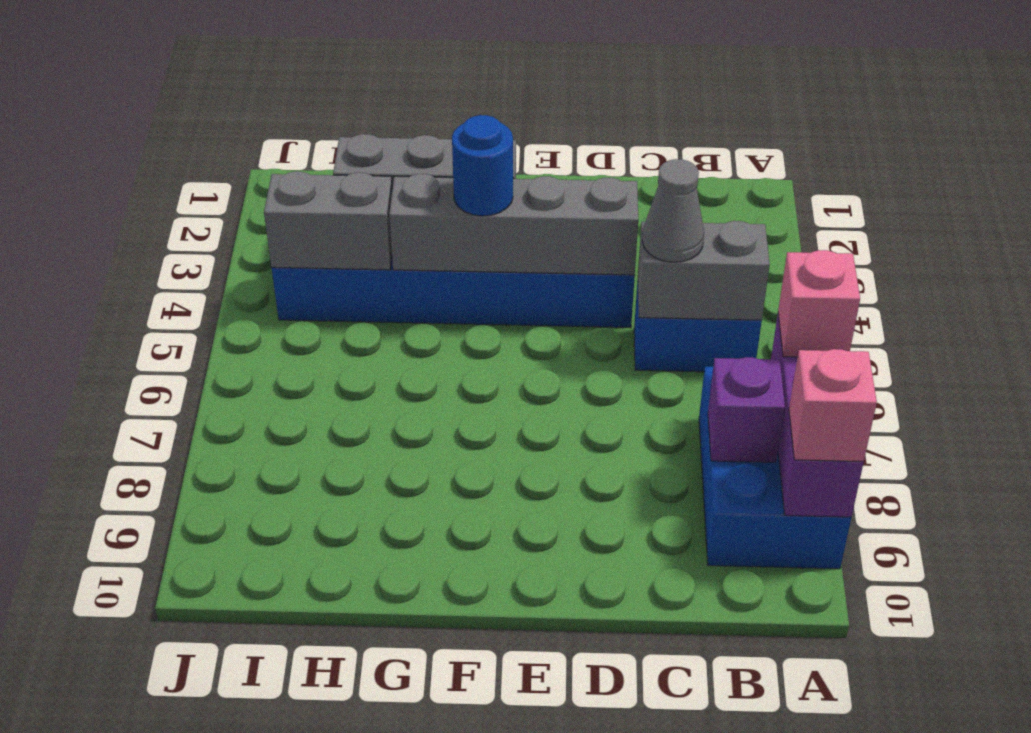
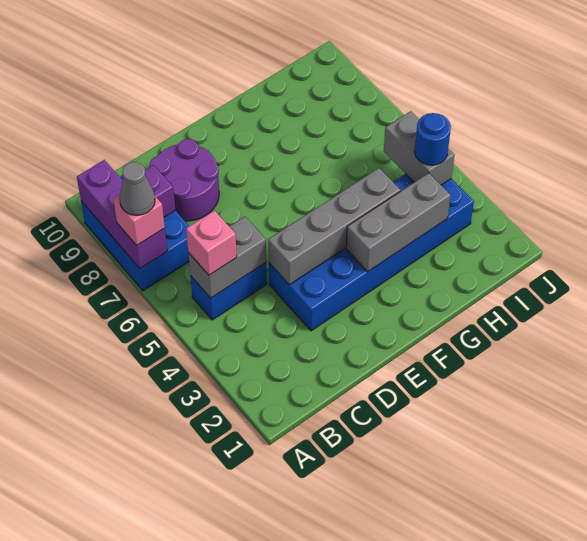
pink 1x1 brick [789,349,877,462] -> pink 1x1 brick moved to [186,211,237,275]
grey 1x1 cone [642,159,704,262] -> grey 1x1 cone moved to [119,162,155,215]
none -> purple 2x2 round brick [150,139,219,221]
blue 1x1 round brick [452,115,513,216] -> blue 1x1 round brick moved to [415,113,451,165]
grey 1x2 brick [264,171,392,270] -> grey 1x2 brick turned to [384,111,454,185]

